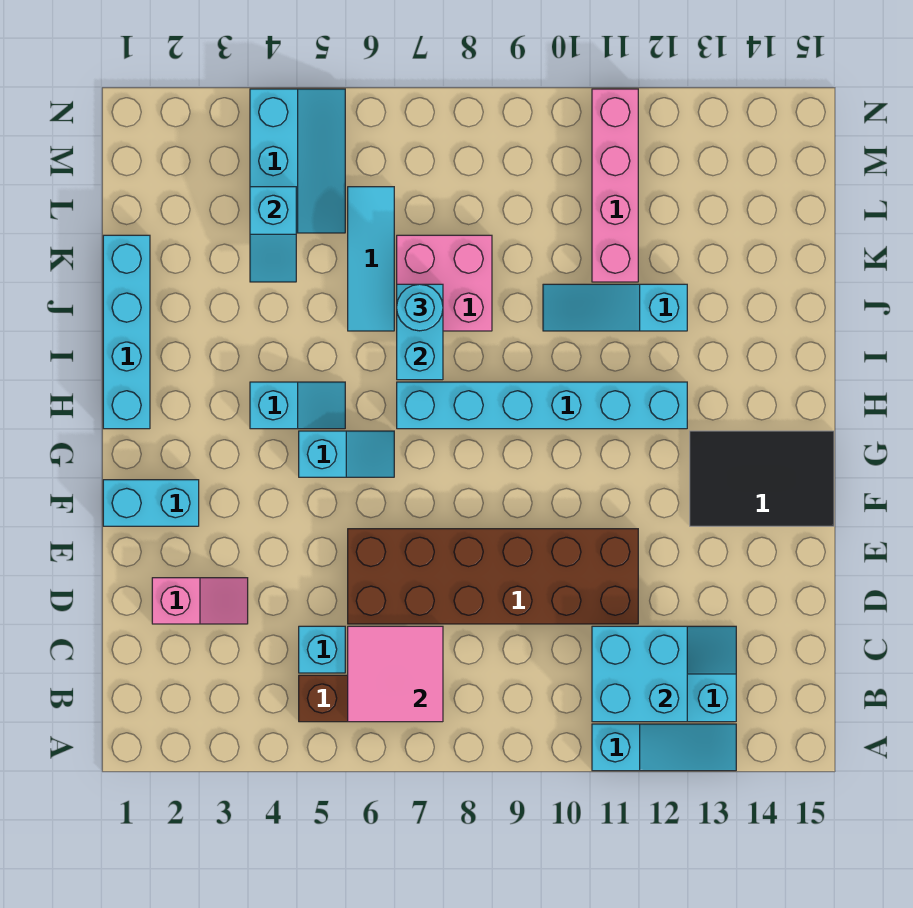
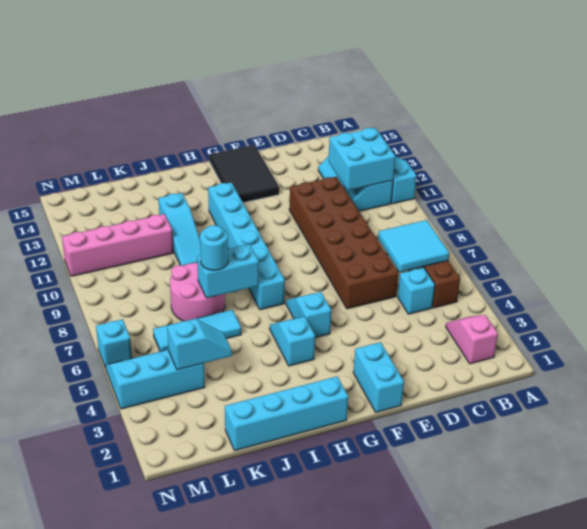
pink 2x2 tile [348,626,443,722] -> cyan 2x2 tile [378,220,449,272]
pink 1x2 slope [152,578,248,624] -> pink 1x2 slope moved to [446,315,498,364]
pink 2x2 brick [397,235,492,331] -> pink 2x2 round brick [170,263,225,321]
none -> cyan 1x1 brick [96,319,132,368]

